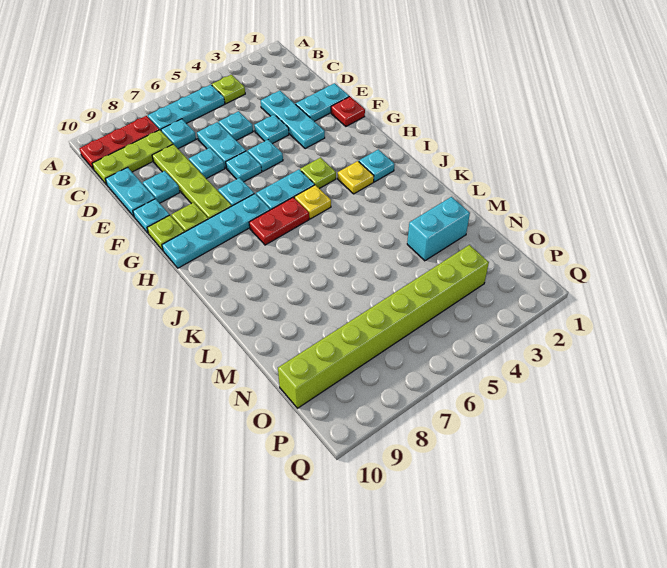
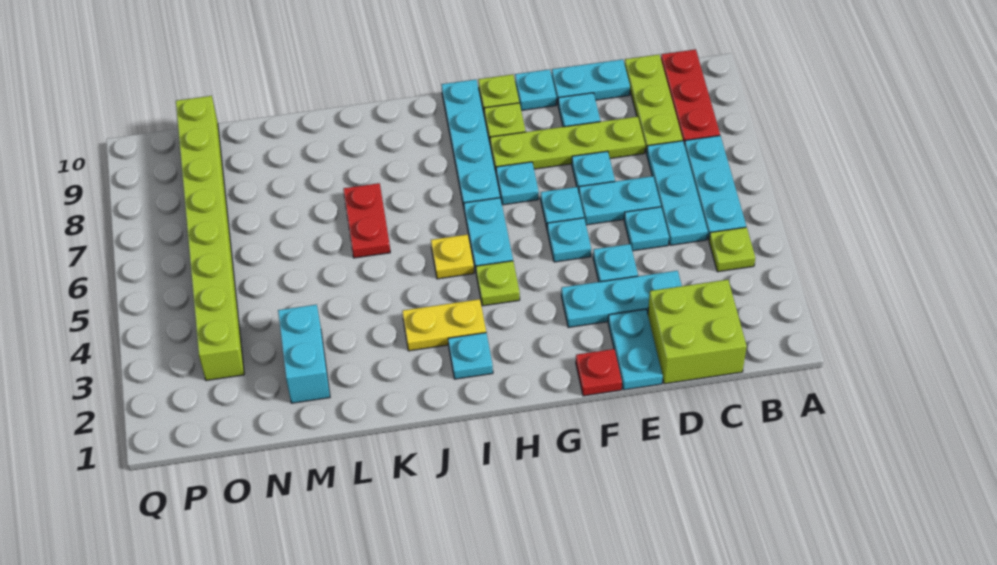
none -> lime 2x2 brick [648,280,747,384]
cyan 1x1 plate [161,119,196,149] -> cyan 1x3 plate [647,141,708,245]
yellow 1x1 plate [338,161,374,194] -> yellow 1x2 plate [402,299,486,351]
red 1x2 plate [249,197,309,245] -> red 1x2 plate moved to [343,183,390,258]

